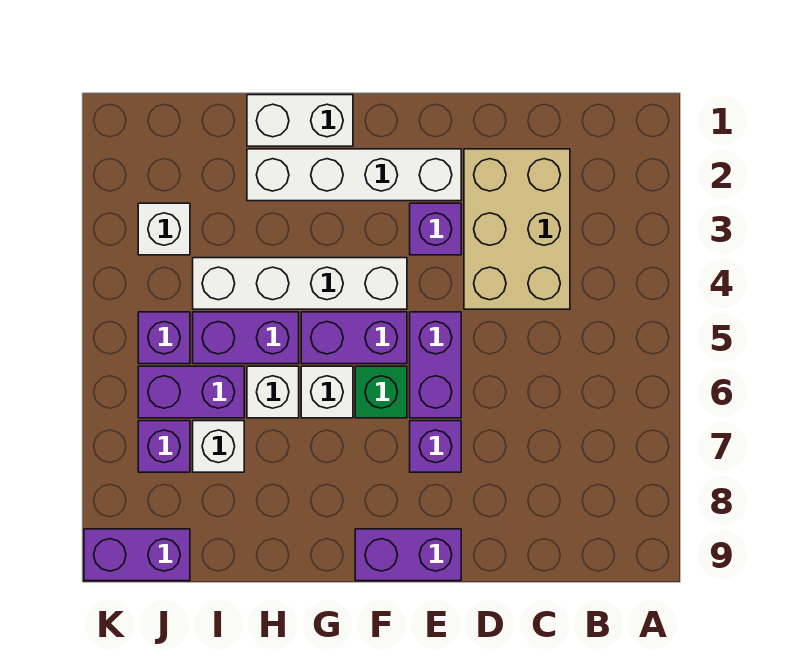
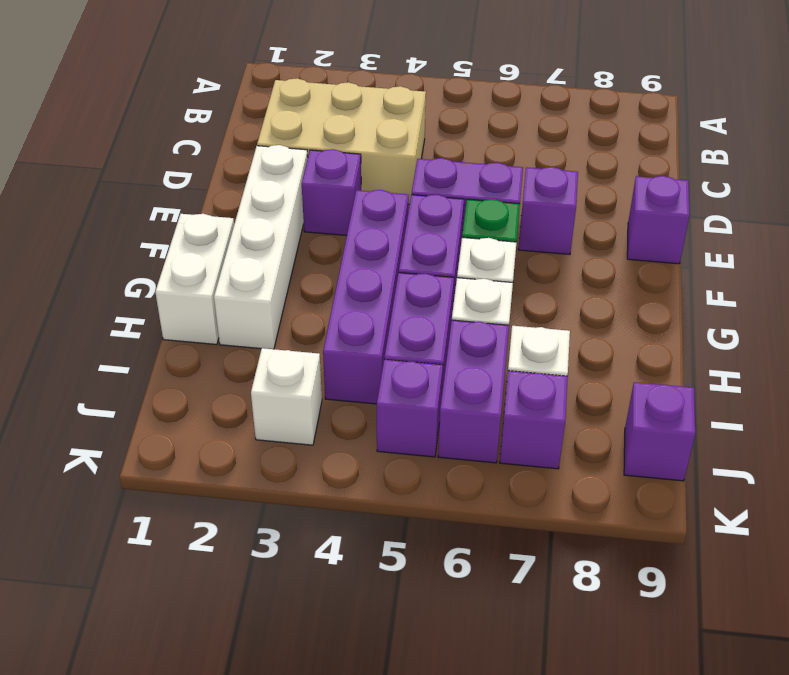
purple 1x2 brick [355,529,461,581] -> purple 1x1 brick [627,176,690,264]
white 1x4 brick [193,258,407,309] -> purple 1x4 brick [323,190,409,404]
purple 1x2 brick [84,529,190,581] -> purple 1x1 brick [624,382,695,481]

